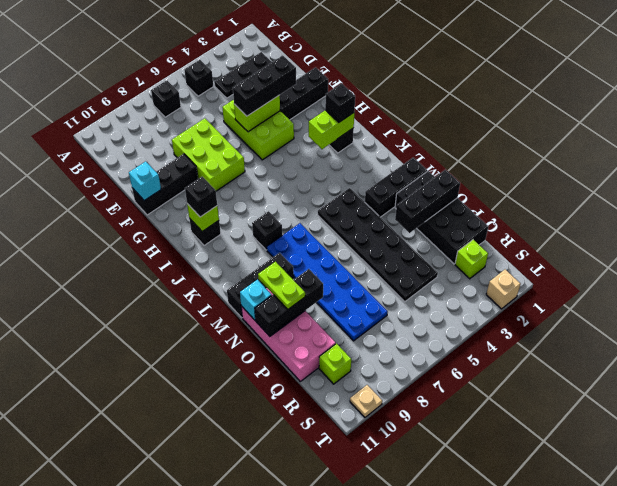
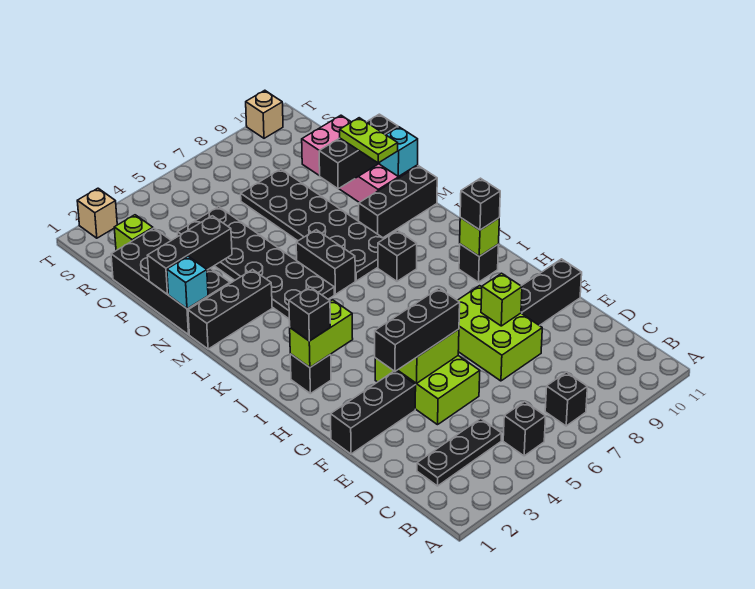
cyan 1x1 brick [129,161,161,201] -> cyan 1x1 brick moved to [167,256,208,309]
none -> black 1x2 brick [296,230,355,294]
blue 2x6 plate [267,223,388,341] -> black 2x6 plate [241,169,384,281]
lime 1x1 brick [319,344,351,384] -> lime 1x1 brick moved to [481,273,522,326]
tan 1x1 plate [350,385,382,417] -> tan 1x1 brick [246,90,283,138]

